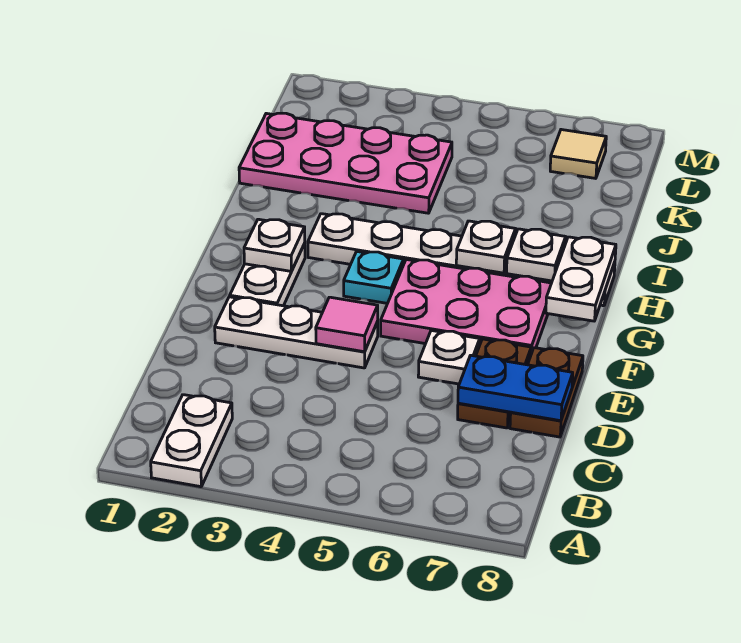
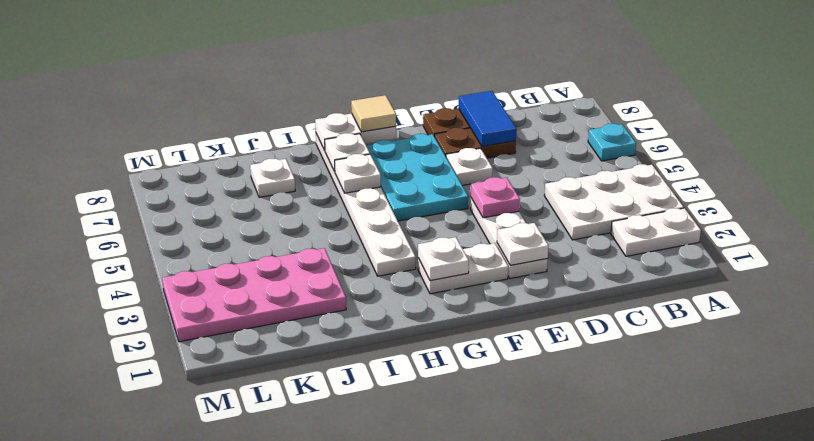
none -> white 2x3 plate [544,164,684,240]
blue 1x2 plate [458,355,573,421] -> blue 1x2 tile [459,91,517,146]
none -> white 1x1 plate [497,223,549,265]
pink 1x1 tile [316,297,378,352] -> pink 1x1 plate [471,177,520,218]
pink 2x3 plate [381,259,551,354] -> cyan 2x3 plate [366,134,468,221]
cyan 1x1 plate [344,252,404,303] -> cyan 1x1 plate moved to [588,124,636,161]
pink 2x4 plate [239,113,452,213] -> pink 2x4 plate turned to [162,248,346,342]
none -> white 1x1 plate [250,159,295,197]
tan 1x1 tile [550,130,606,178] -> tan 1x1 tile moved to [351,95,396,132]

